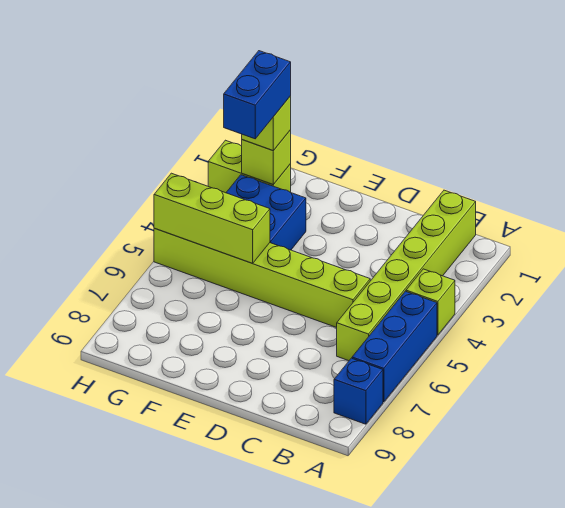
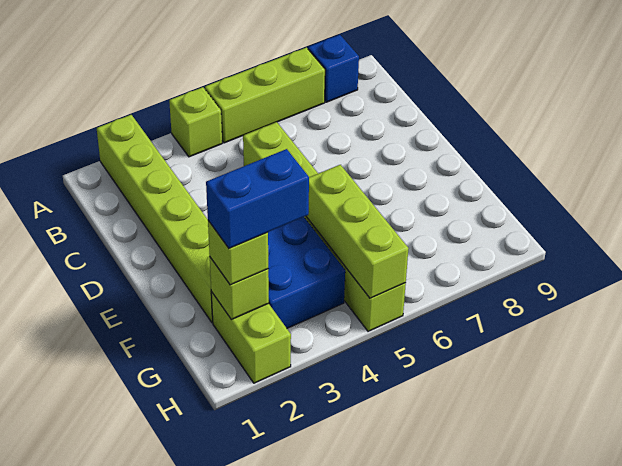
blue 1x3 brick [352,291,437,402] -> lime 1x3 brick [205,47,325,143]
lime 1x6 brick [337,190,476,361] -> lime 1x6 brick turned to [97,115,213,323]

